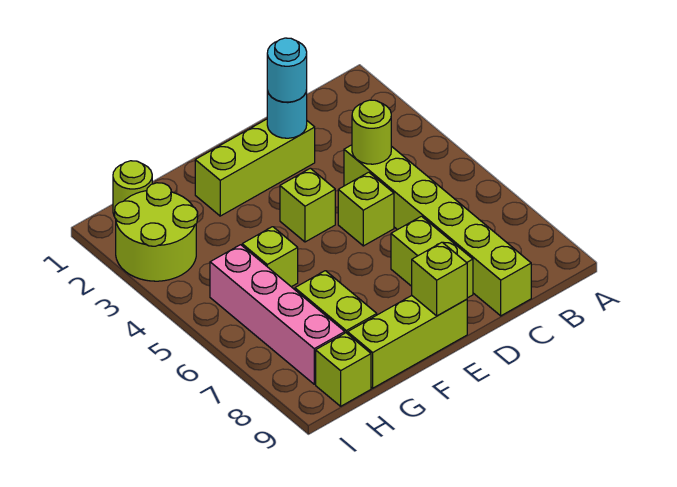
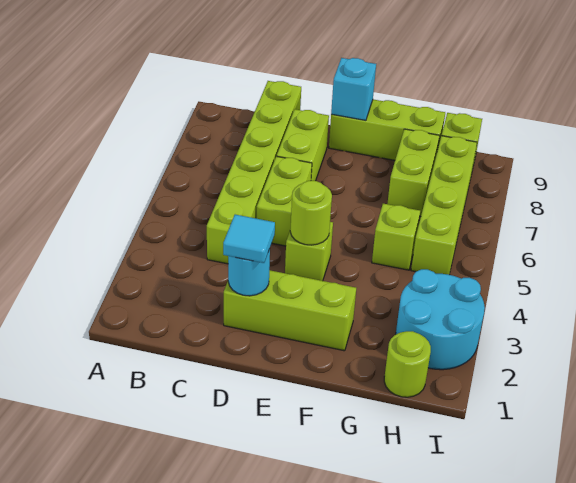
lime 1x1 round brick [352,100,391,164] -> lime 1x1 round brick moved to [290,181,332,245]
cyan 1x1 round brick [267,38,307,102] -> cyan 1x1 tile [223,215,275,263]
lime 1x1 brick [338,172,394,246] -> lime 1x2 brick [257,156,312,246]
lime 1x1 brick [412,242,467,316] -> cyan 1x1 brick [331,58,376,121]
lime 2x2 round brick [115,183,198,281] -> cyan 2x2 round brick [396,269,485,370]
pink 1x4 brick [210,245,345,384] -> lime 1x4 brick [411,136,477,275]

